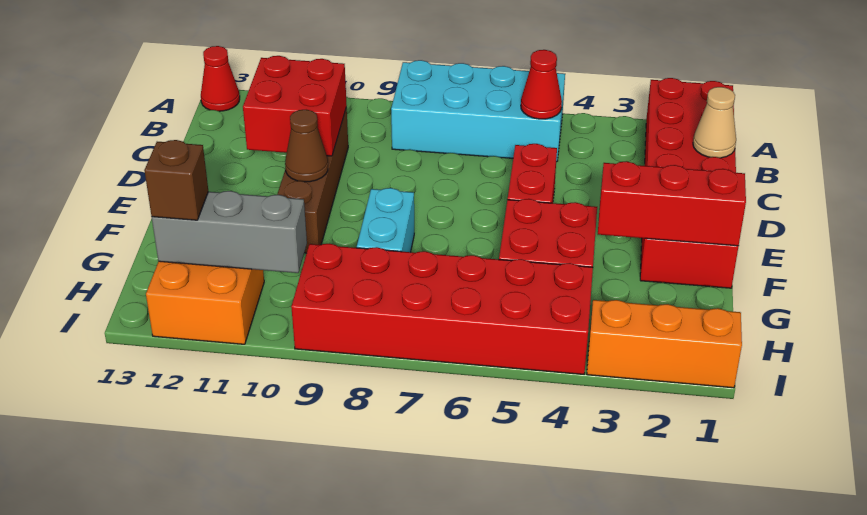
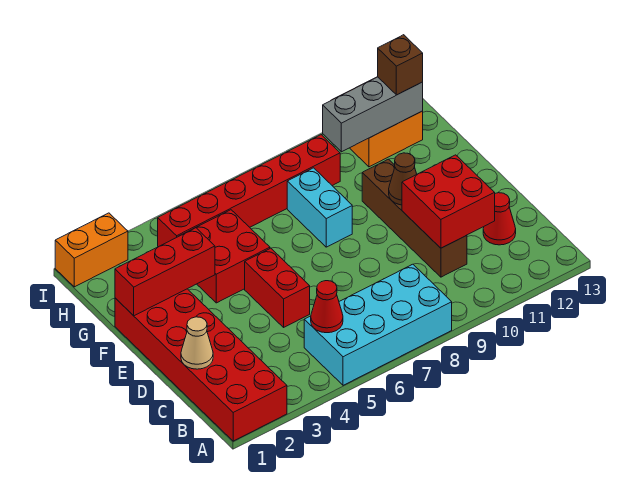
red 1x1 cone [201,46,240,111] -> red 1x1 cone moved to [483,193,516,245]
red 2x6 brick [291,244,593,374] -> red 1x6 brick [158,135,340,247]
orange 1x3 brick [587,300,742,388] -> orange 1x2 brick [55,213,128,287]

